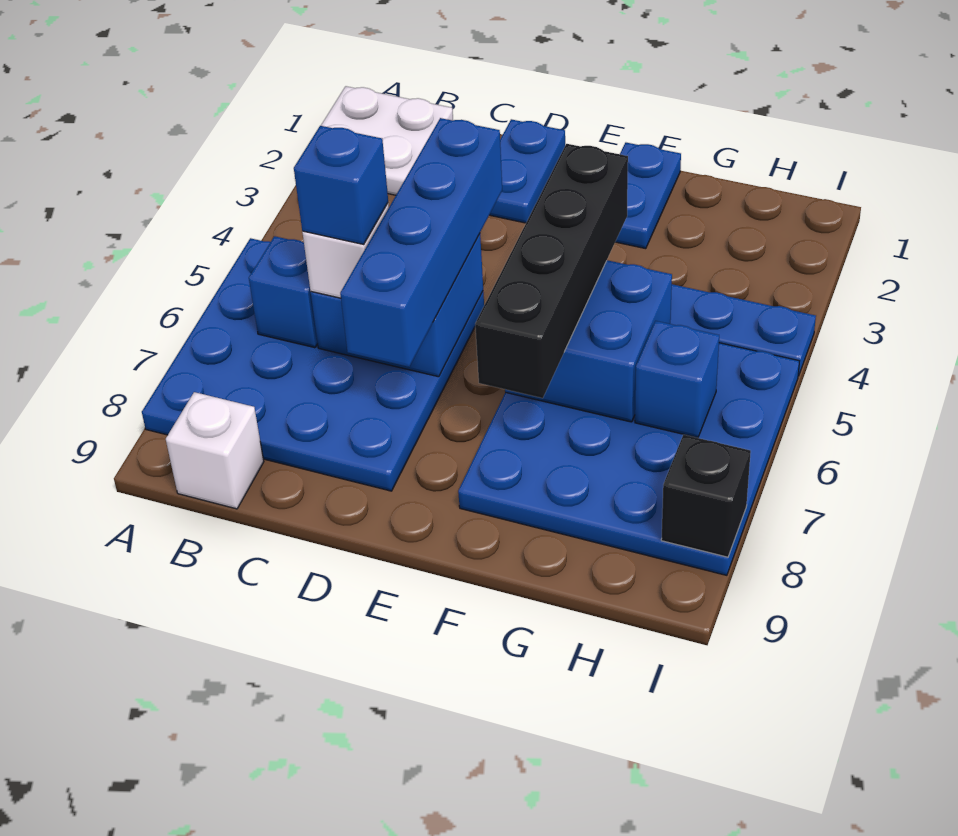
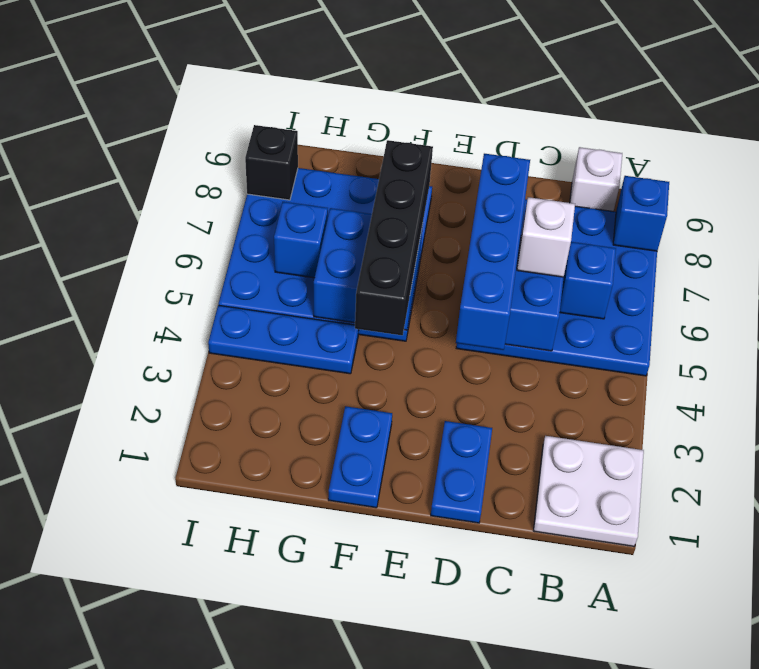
blue 1x1 brick [294,126,388,244] -> blue 1x1 brick moved to [613,176,669,251]

